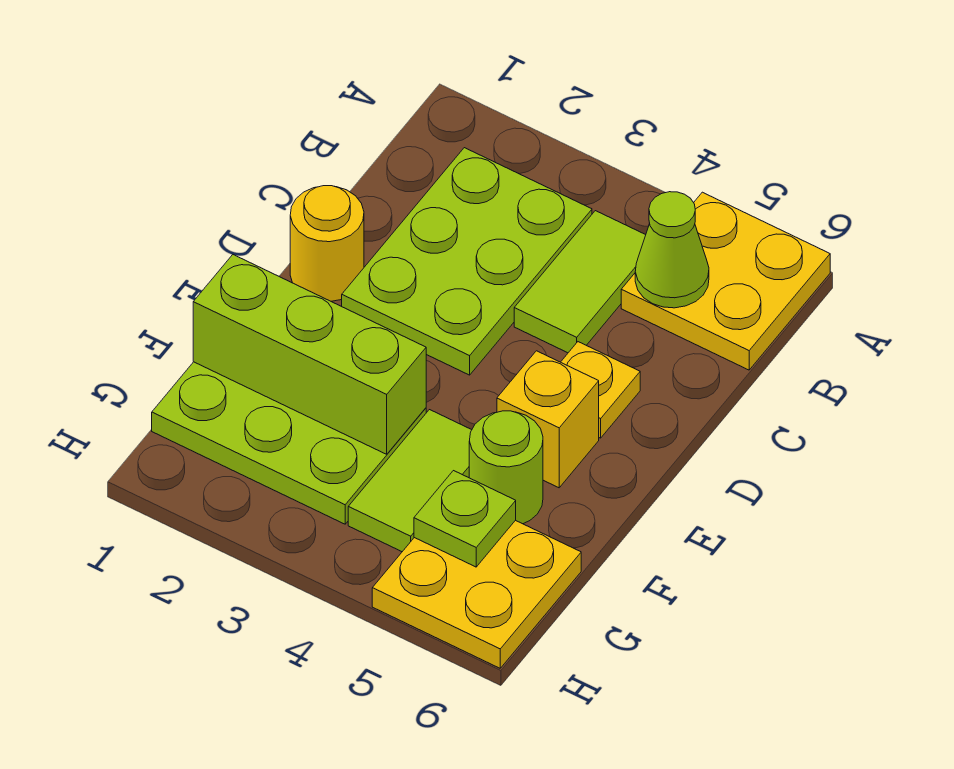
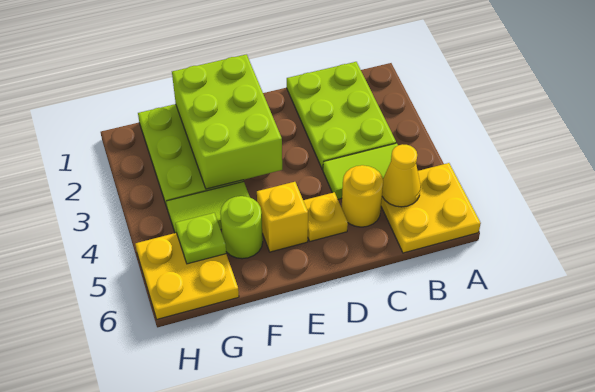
lime 2x3 plate [342,148,592,375] -> lime 2x3 plate turned to [287,62,396,170]
lime 1x1 cone [635,192,709,308] -> yellow 1x1 cone [382,144,421,207]
yellow 1x1 round brick [290,186,364,301] -> yellow 1x1 round brick moved to [342,165,383,227]
lime 1x3 brick [193,255,426,454] -> lime 2x3 brick [172,54,282,189]

